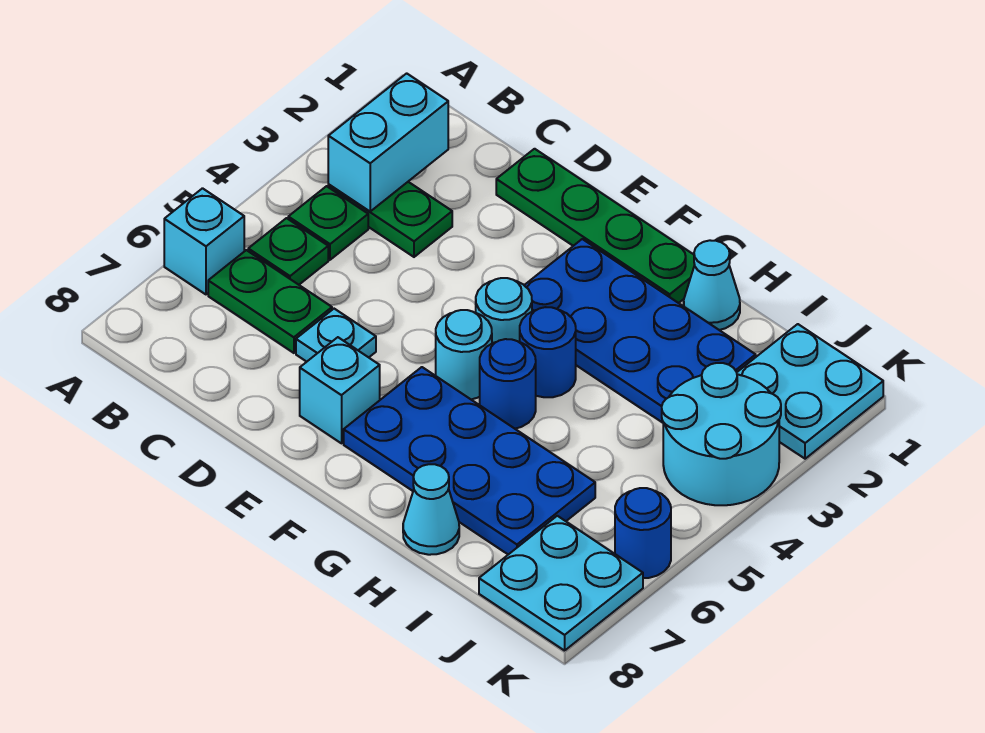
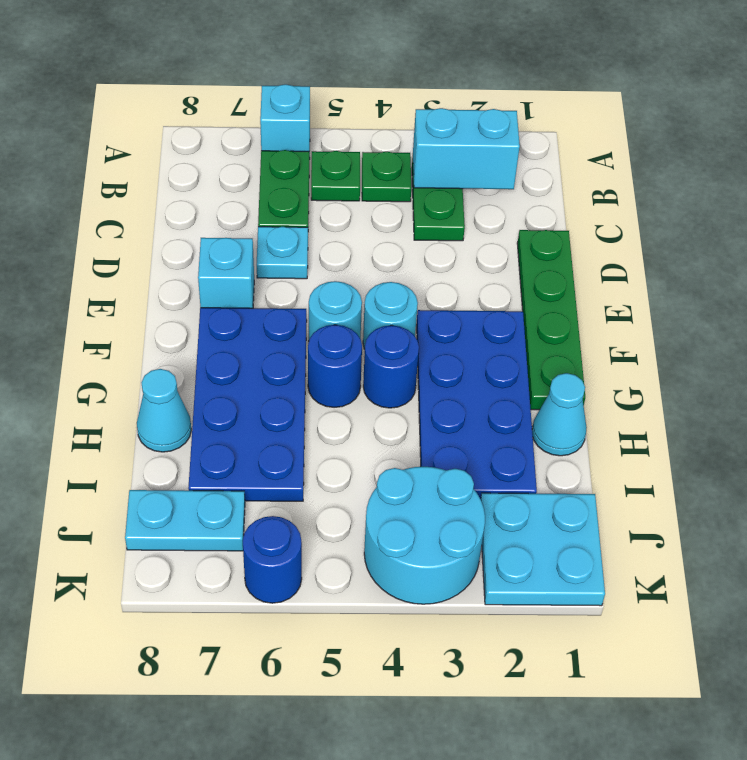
cyan 2x2 plate [479,516,643,651] -> cyan 1x2 plate [125,490,245,551]

